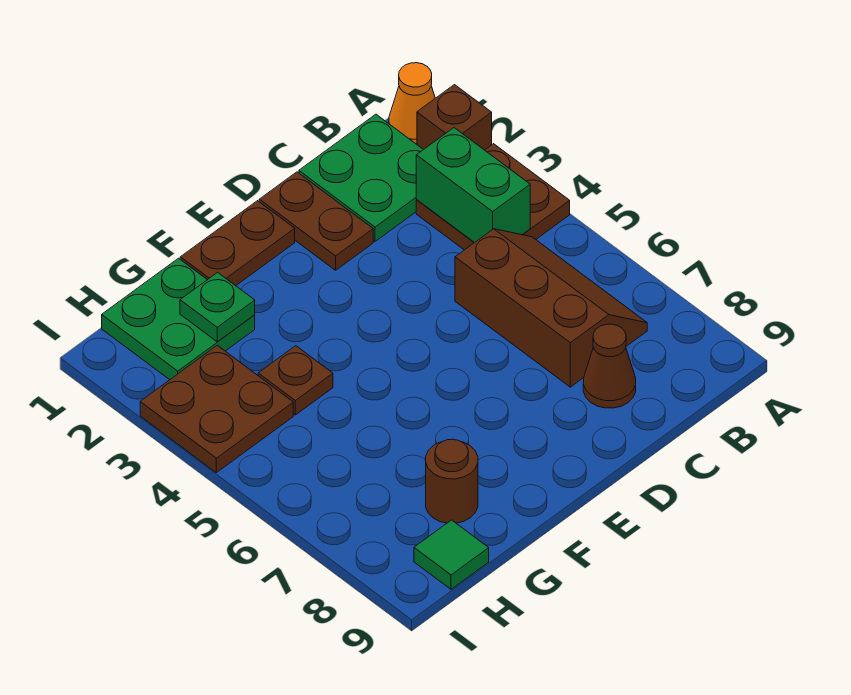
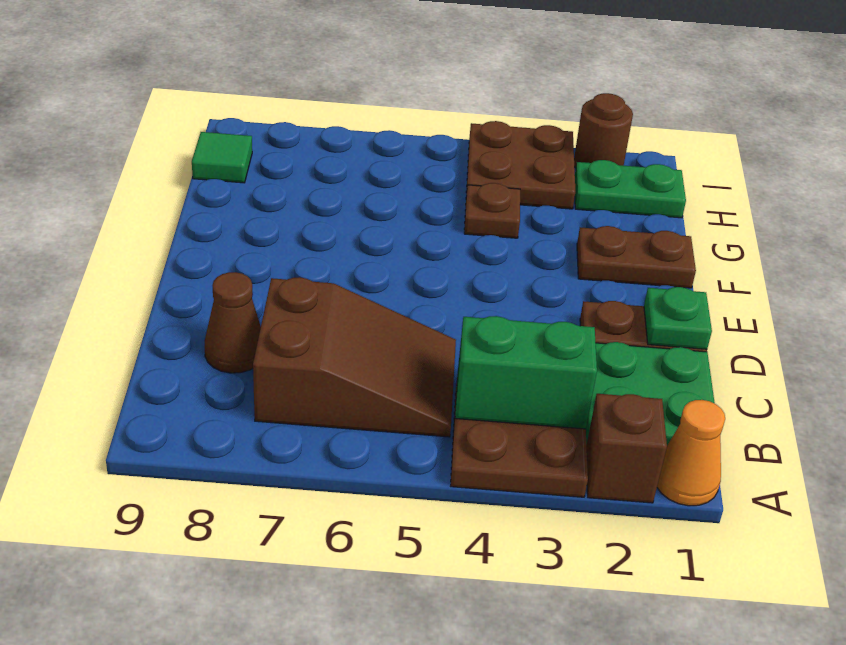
brown 2x3 slope [455,229,647,387] -> brown 2x3 slope turned to [253,277,456,437]
brown 1x2 plate [180,201,295,286] -> brown 1x2 plate turned to [577,226,696,288]
green 2x2 plate [102,258,255,380] -> green 1x2 plate [575,160,686,218]
green 1x1 plate [180,272,255,342] -> green 1x1 plate moved to [644,287,712,349]
brown 1x1 round brick [426,439,478,523] -> brown 1x1 round brick moved to [574,93,633,168]

